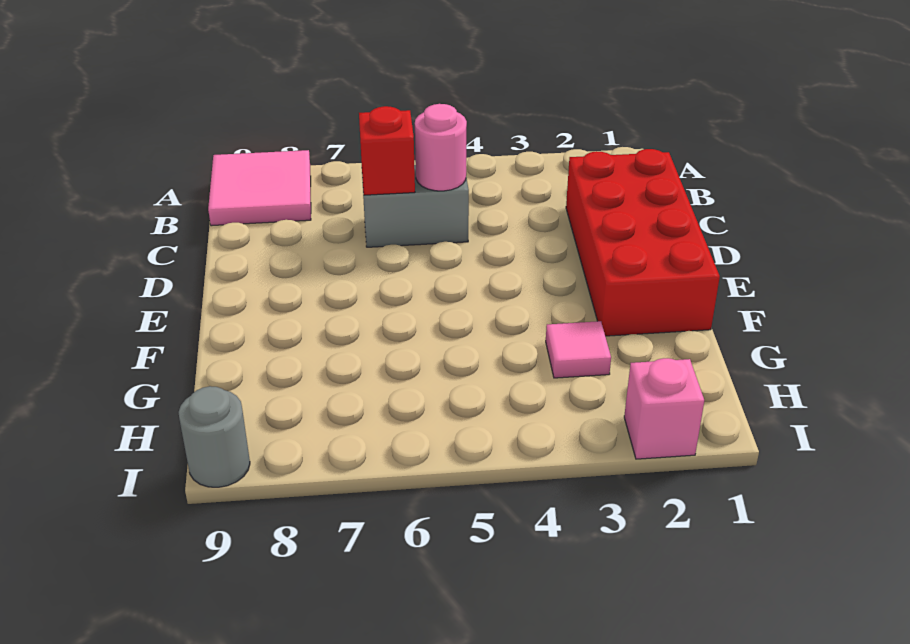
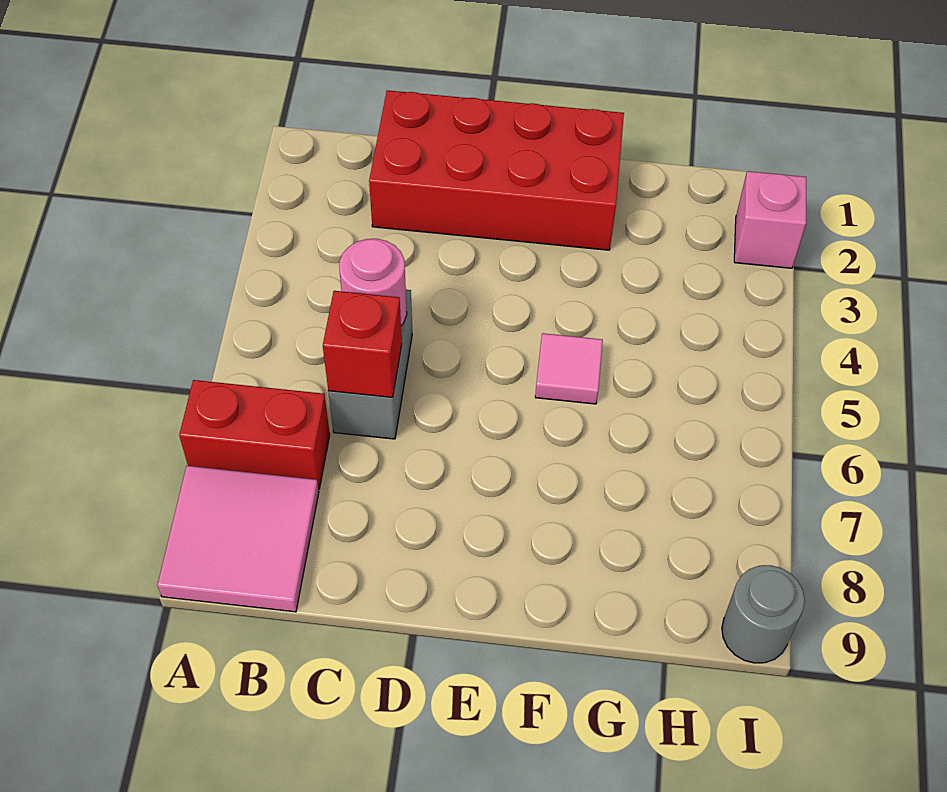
none -> red 1x2 brick [179,380,330,489]
pink 1x1 tile [546,321,611,378] -> pink 1x1 tile moved to [535,333,603,404]

